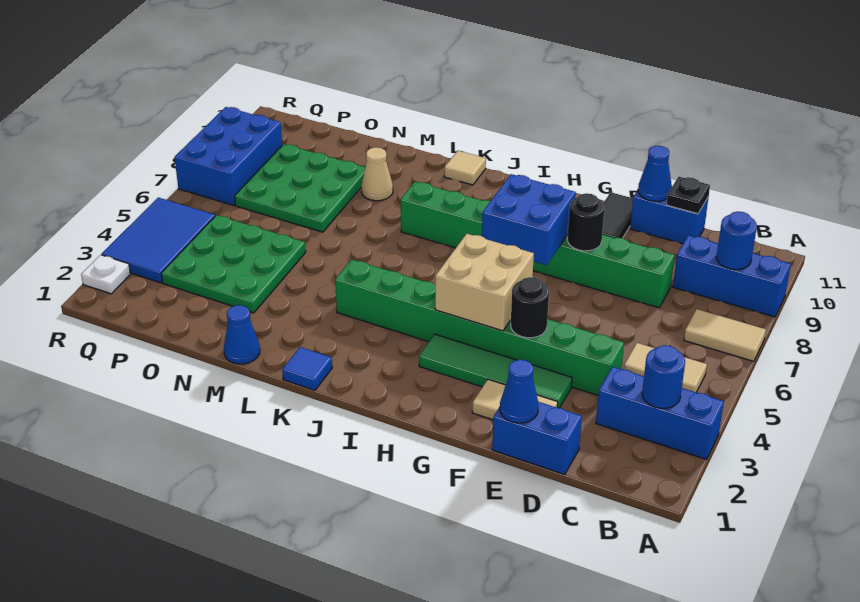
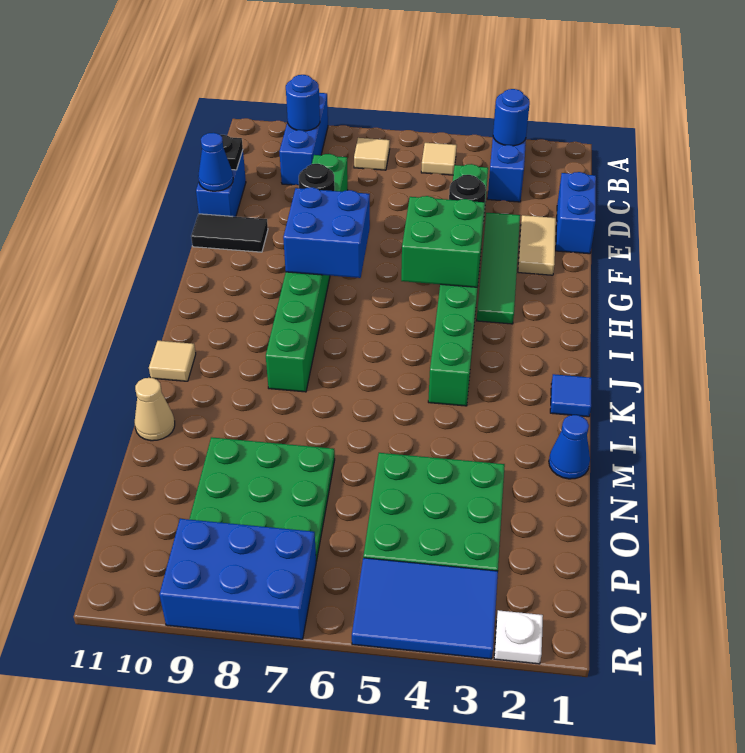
tan 1x2 tile [684,309,766,361] -> tan 1x1 tile [354,138,390,170]
tan 1x2 tile [624,343,707,392] -> tan 1x1 tile [421,143,457,175]
blue 1x1 cone [500,360,539,423] -> none
tan 2x2 brick [435,234,534,331] -> green 2x2 brick [401,196,485,287]
tan 1x1 cone [361,147,393,201] -> tan 1x1 cone moved to [134,378,175,441]

